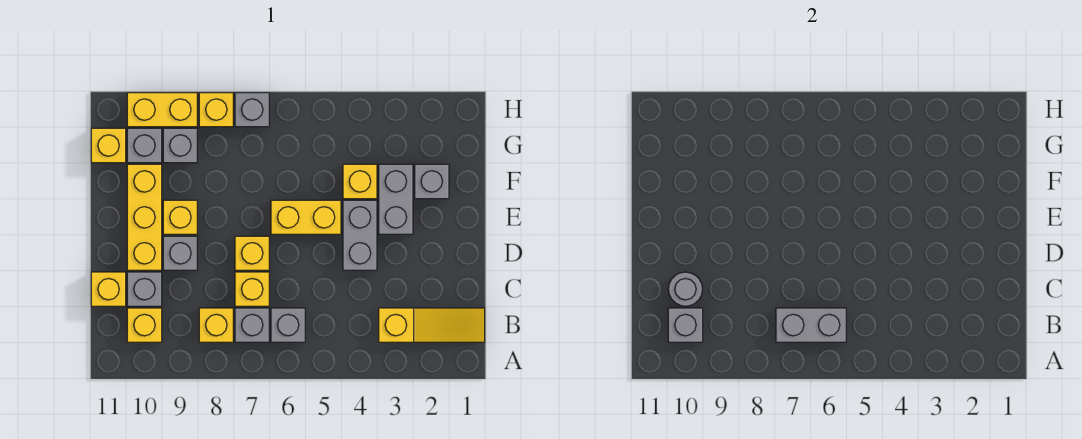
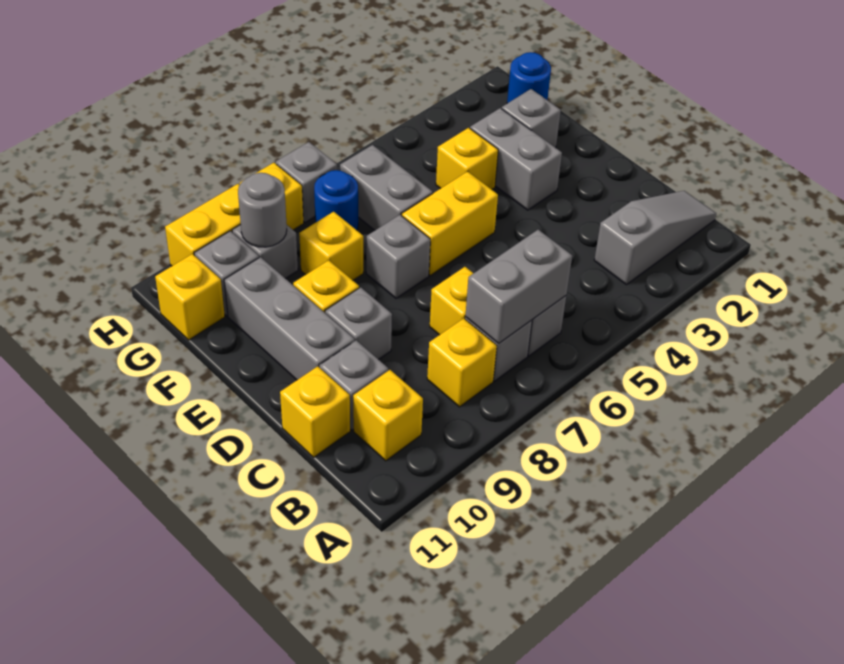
yellow 1x3 slope [379,308,485,342] -> grey 1x3 slope [594,191,716,285]
grey 1x1 brick [668,308,703,342] -> grey 1x1 brick moved to [366,215,430,298]
grey 1x1 round brick [668,272,703,306] -> grey 1x1 round brick moved to [238,173,287,247]
grey 1x2 brick [343,200,377,270] -> grey 1x2 brick moved to [340,145,433,230]
yellow 1x1 brick [235,236,269,270] -> yellow 1x1 brick moved to [299,212,363,280]
yellow 1x3 brick [127,164,162,270] -> grey 1x3 brick [224,257,355,380]
none -> blue 1x1 round brick [507,52,551,103]
none -> blue 1x1 round brick [314,170,358,230]

